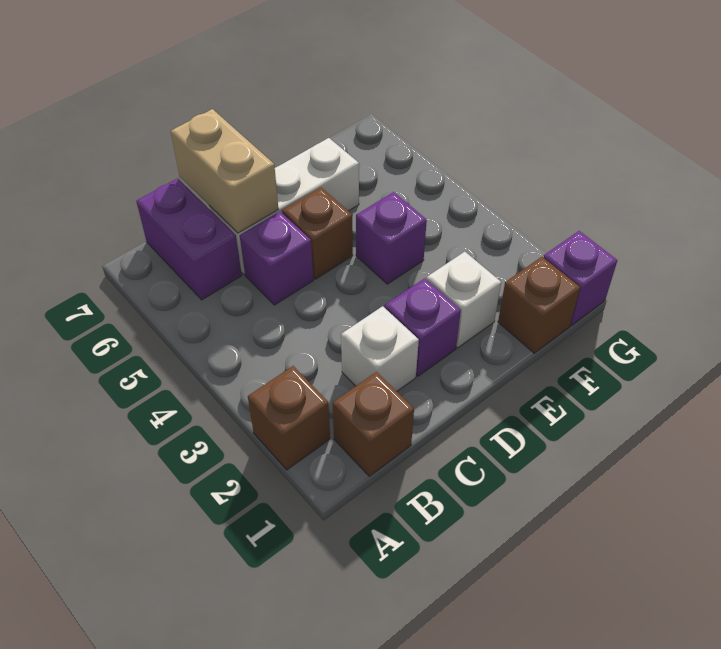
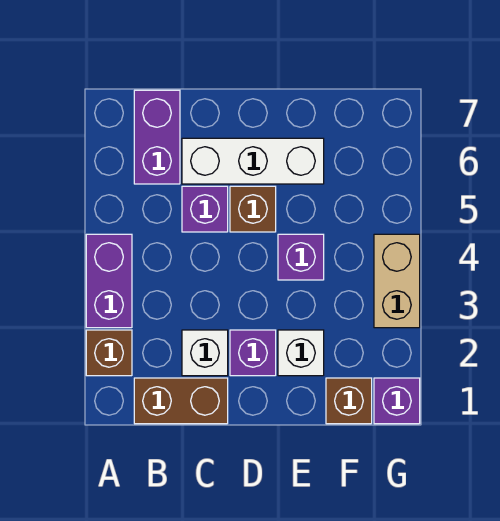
none -> purple 1x2 brick [86,234,132,328]
brown 1x1 brick [333,372,414,476] -> brown 1x2 brick [134,378,228,424]
tan 1x2 brick [171,109,279,233] -> tan 1x2 brick moved to [374,234,420,328]

